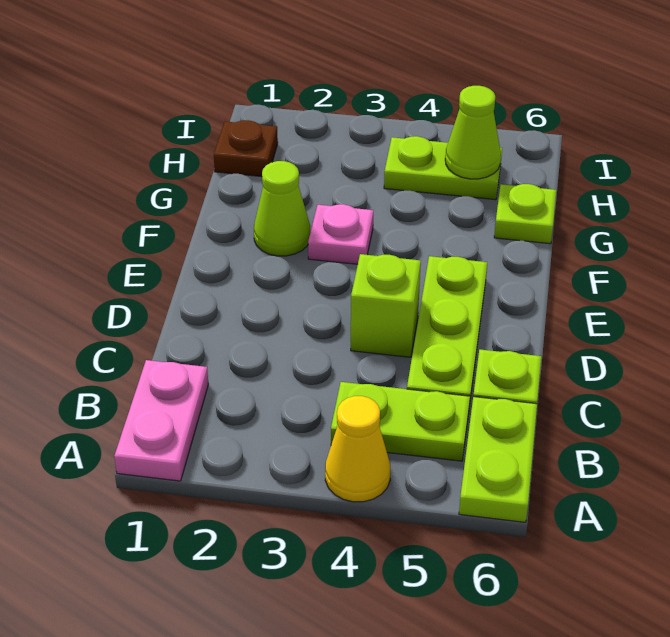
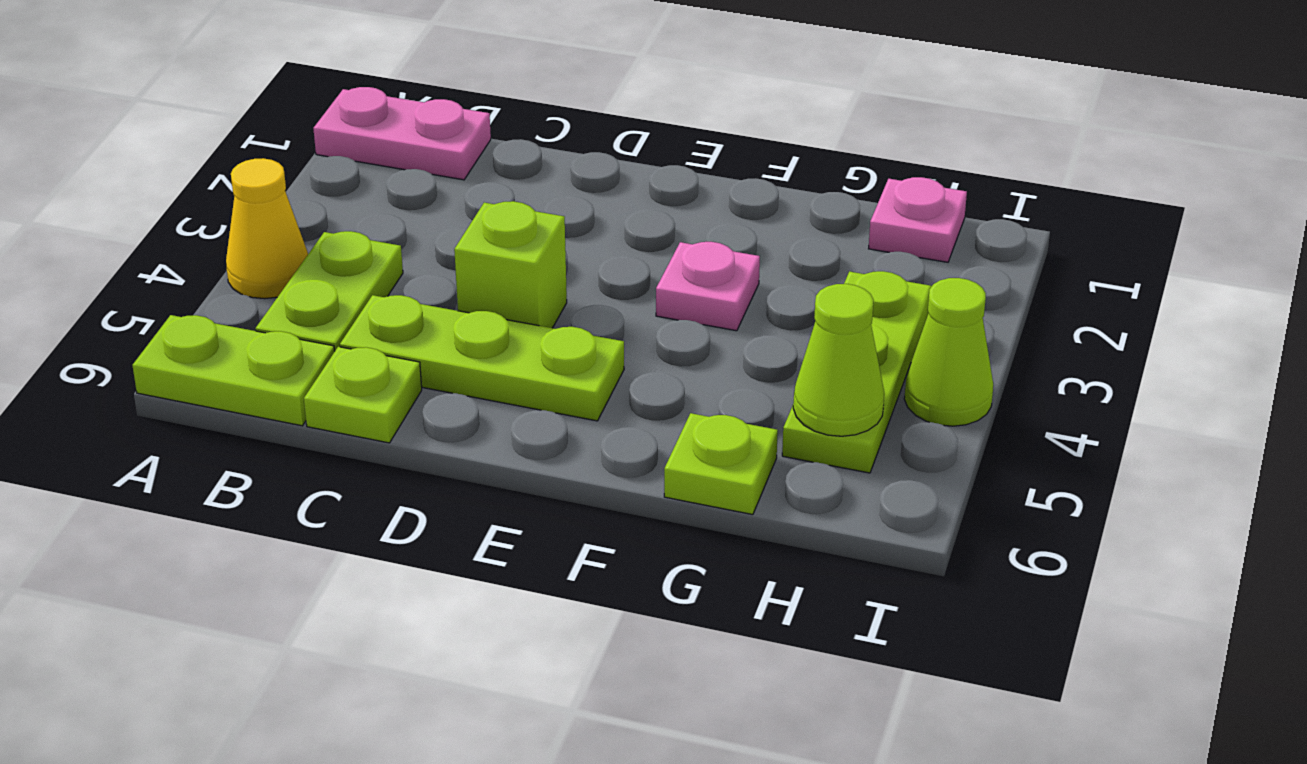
lime 1x1 cone [254,161,310,256] -> lime 1x1 cone moved to [904,278,993,426]
brown 1x1 plate [214,120,278,177] -> pink 1x1 plate [869,177,967,262]
lime 1x2 plate [384,136,502,200] -> lime 1x3 plate [782,271,932,473]

